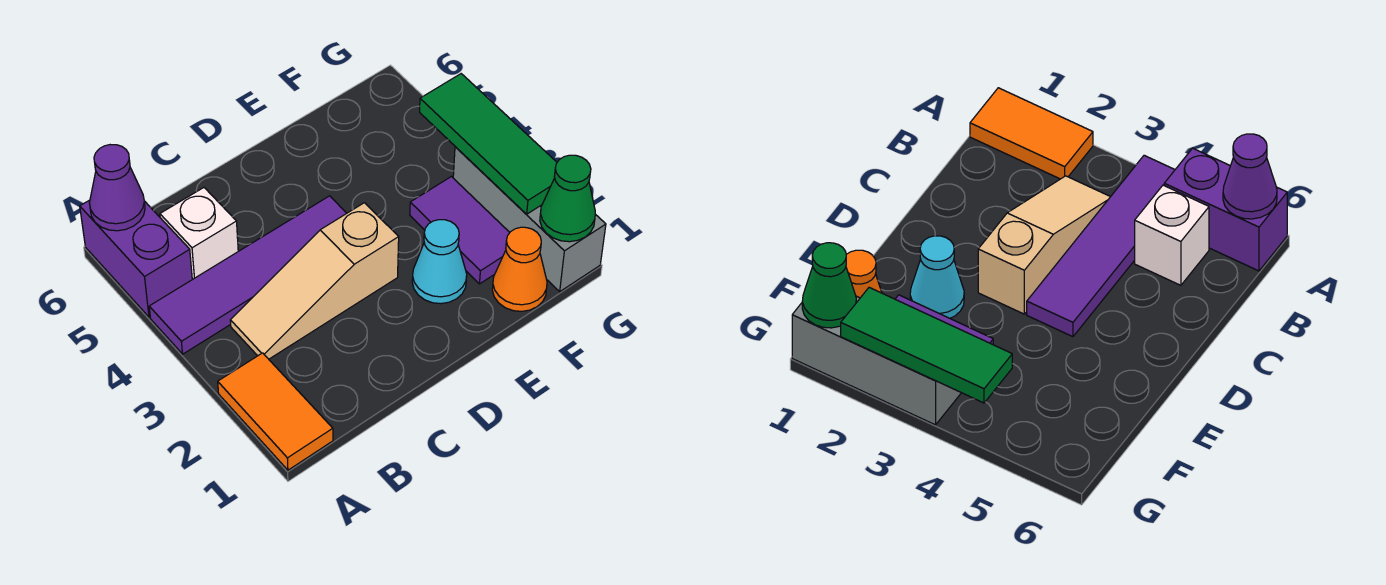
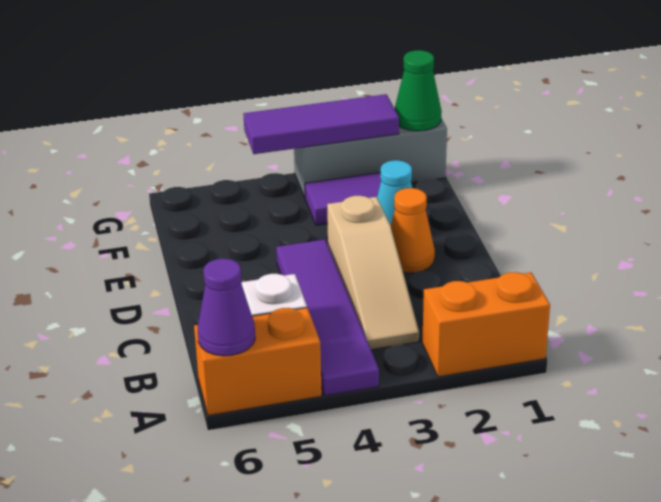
orange 1x2 tile [218,353,333,470] -> orange 1x2 brick [422,272,550,377]
purple 1x2 brick [80,200,192,317] -> orange 1x2 brick [194,308,322,415]
orange 1x1 cone [492,227,547,311] -> orange 1x1 cone moved to [391,188,435,273]
green 1x3 tile [420,74,557,214] -> purple 1x3 tile [243,94,399,154]

